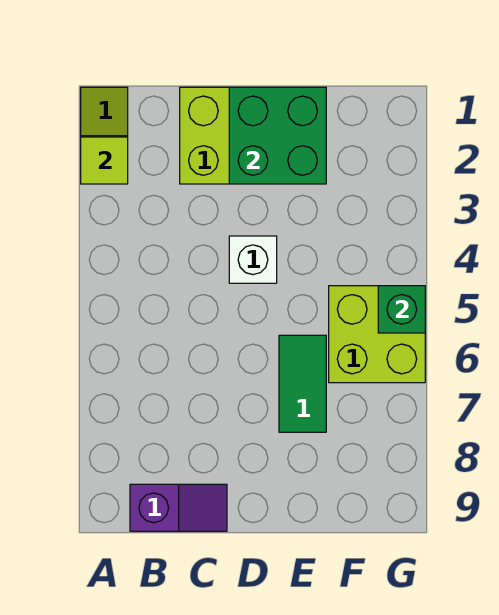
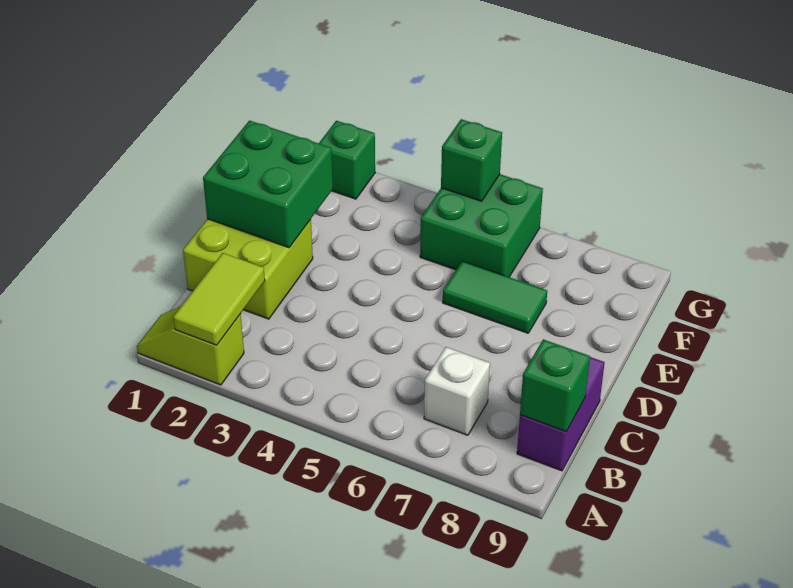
lime 1x1 tile [81,137,128,184] -> lime 1x2 tile [173,253,265,345]
purple 1x2 slope [130,484,227,531] -> purple 1x2 brick [517,357,605,471]
none -> green 1x1 brick [520,339,590,431]
white 1x1 brick [229,236,277,283] -> white 1x1 brick moved to [424,347,490,435]
lime 2x2 brick [329,286,425,383] -> green 2x2 brick [420,174,543,277]
none -> green 1x1 brick [319,121,375,199]

